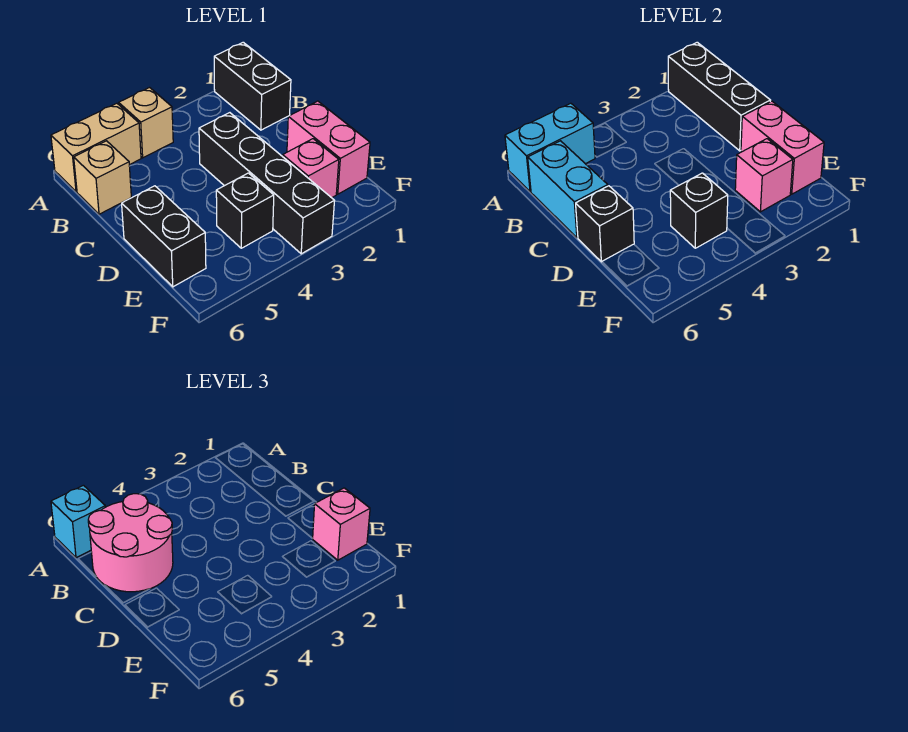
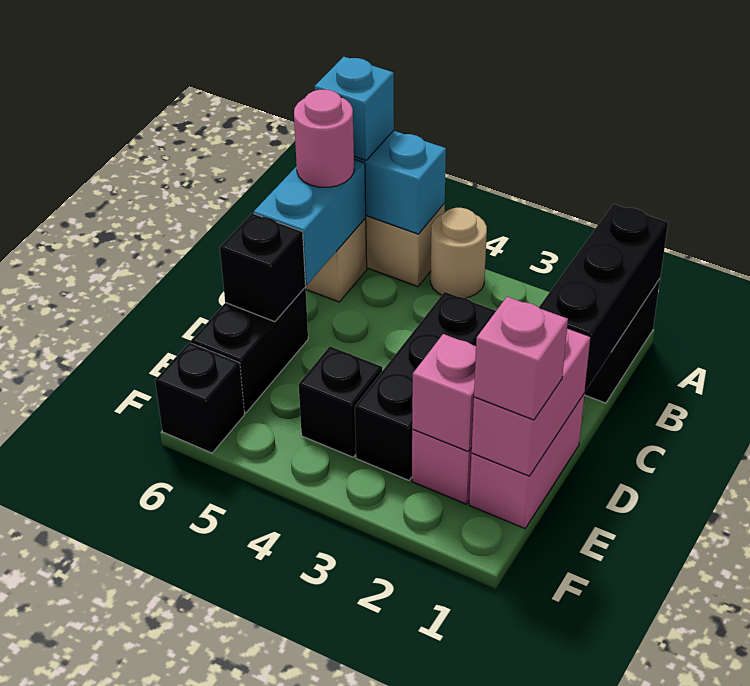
tan 1x1 brick [119,88,173,158] -> tan 1x1 round brick [430,208,487,298]
pink 2x2 round brick [88,494,173,592] -> pink 1x1 round brick [294,90,354,187]
black 1x4 brick [199,113,334,254] -> black 1x3 brick [355,292,496,480]
black 1x1 brick [670,173,728,248] -> black 1x1 brick moved to [155,343,245,453]

